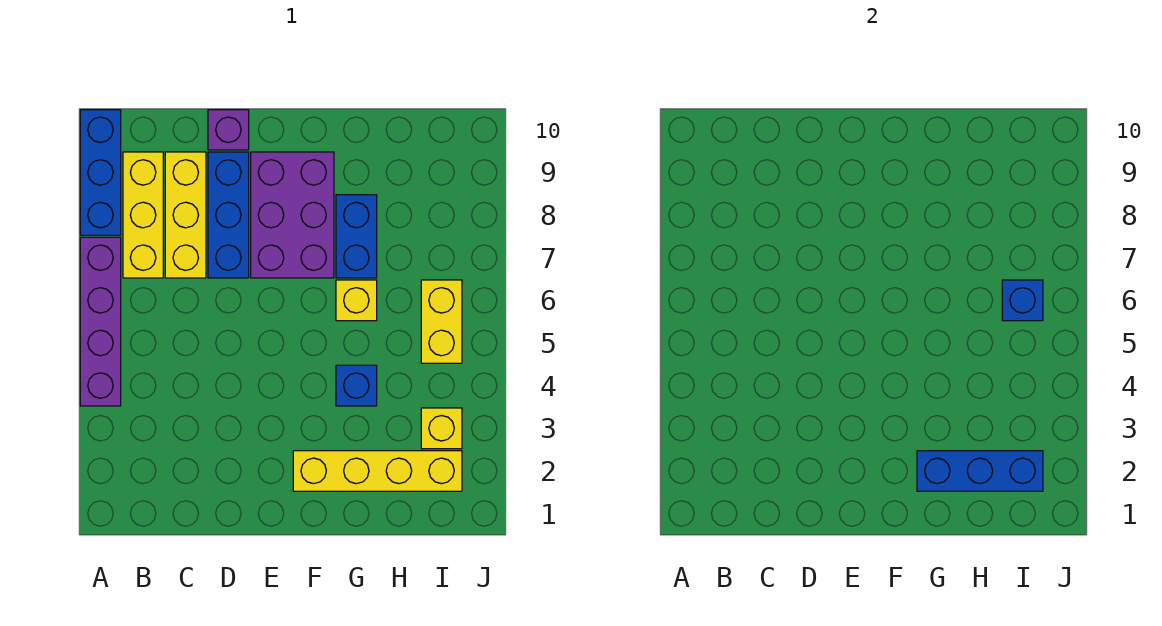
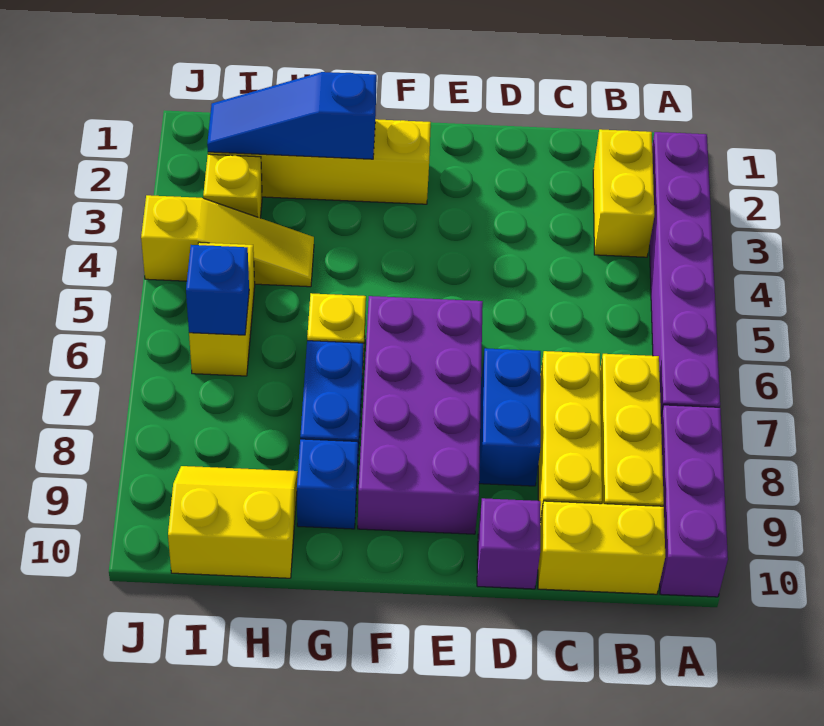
purple 1x4 brick [80,237,121,406] -> purple 1x6 brick [649,132,720,415]
blue 1x3 brick [80,110,121,235] -> purple 1x3 brick [660,405,728,597]
none -> yellow 1x2 brick [593,129,654,257]
none -> yellow 1x2 brick [538,501,665,594]
blue 1x3 brick [208,152,249,278] -> blue 1x2 brick [479,348,541,486]
purple 2x3 brick [251,152,334,278] -> purple 2x4 brick [358,296,483,534]
blue 1x3 brick [917,451,1043,491] -> blue 1x3 slope [207,72,377,159]
blue 1x1 brick [336,365,377,406] -> blue 1x1 brick moved to [297,439,358,529]
none -> yellow 1x3 slope [141,195,314,287]
none -> yellow 2x2 slope [168,466,298,578]

